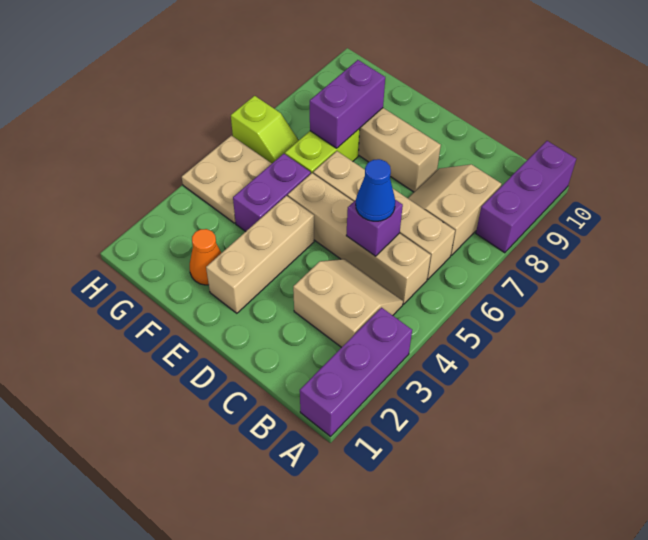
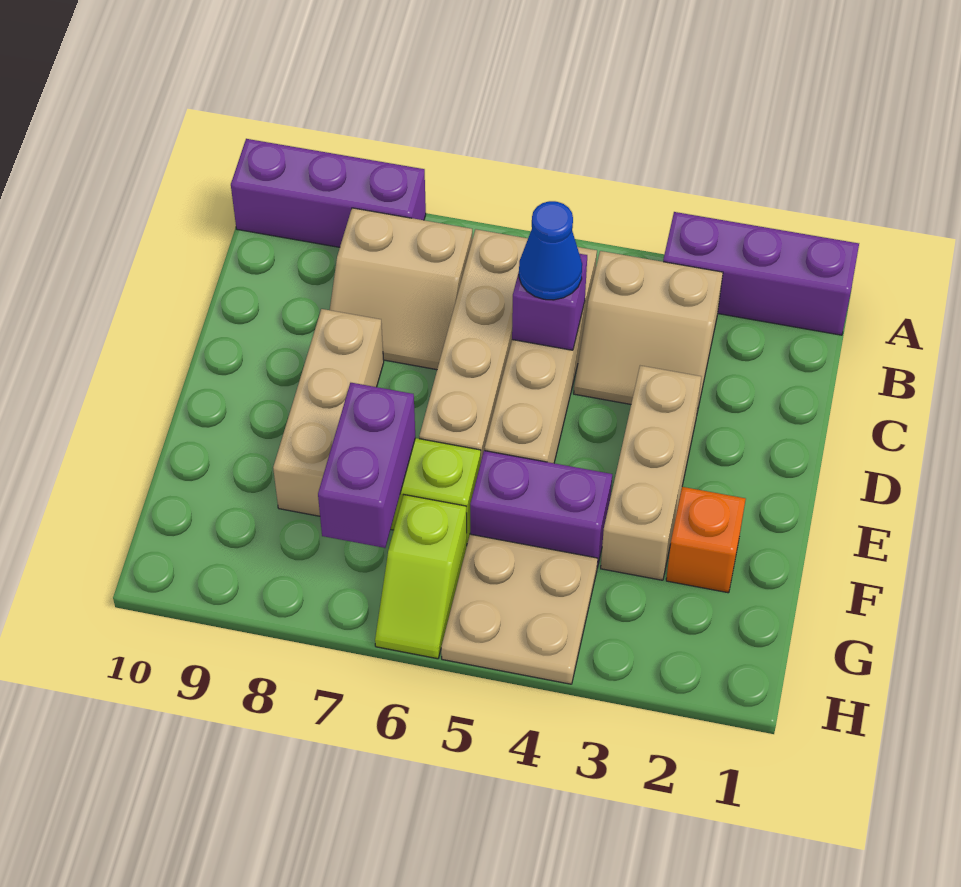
tan 2x2 slope [293,259,403,348] -> tan 2x2 slope turned to [574,251,723,412]
tan 1x3 brick [206,196,314,313] -> tan 1x3 brick turned to [601,366,701,580]
orange 1x1 cone [190,229,221,285] -> orange 1x1 brick [666,487,746,593]
purple 1x2 brick [310,60,385,148] -> purple 1x2 brick turned to [318,383,415,548]
lime 1x2 slope [231,96,299,163] -> lime 1x2 slope turned to [375,495,467,659]

